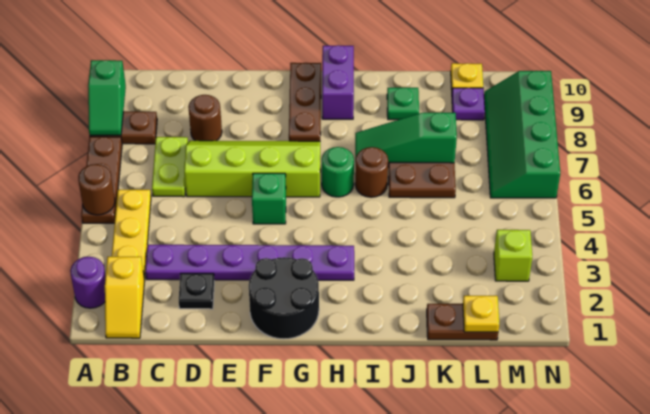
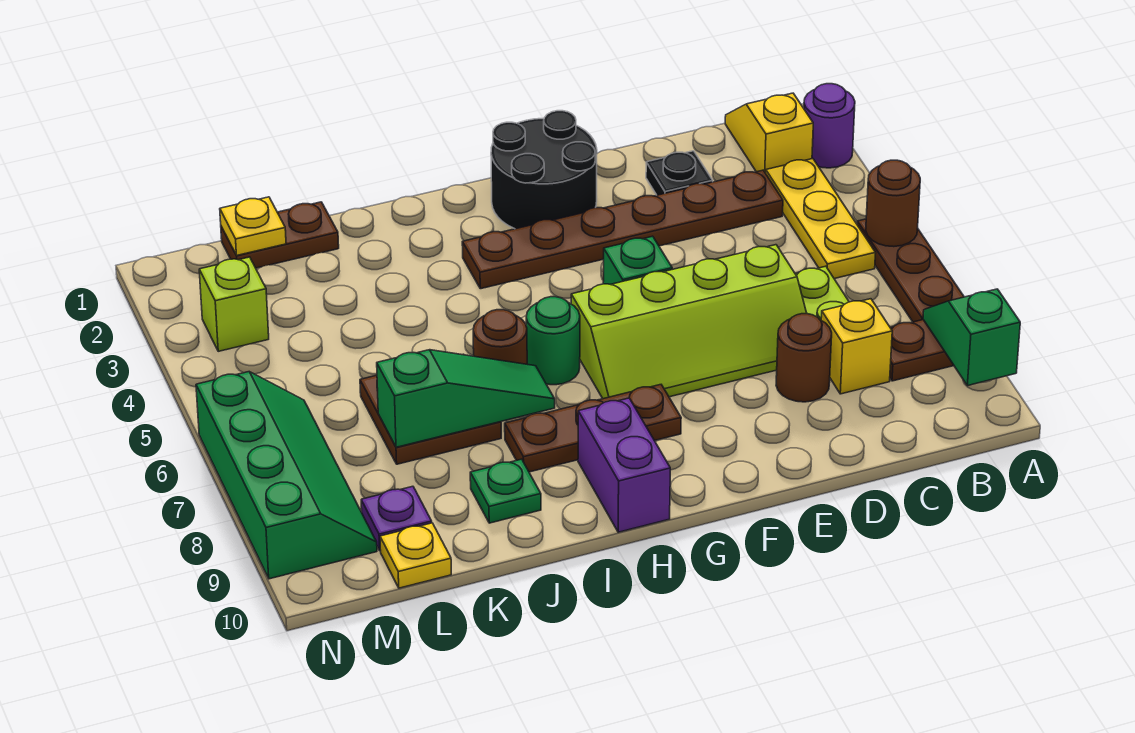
purple 1x6 plate [145,245,354,280] -> brown 1x6 plate [462,170,783,289]
none -> yellow 1x1 brick [821,299,892,394]
brown 1x3 plate [289,63,321,141] -> brown 1x3 plate turned to [505,385,681,472]

